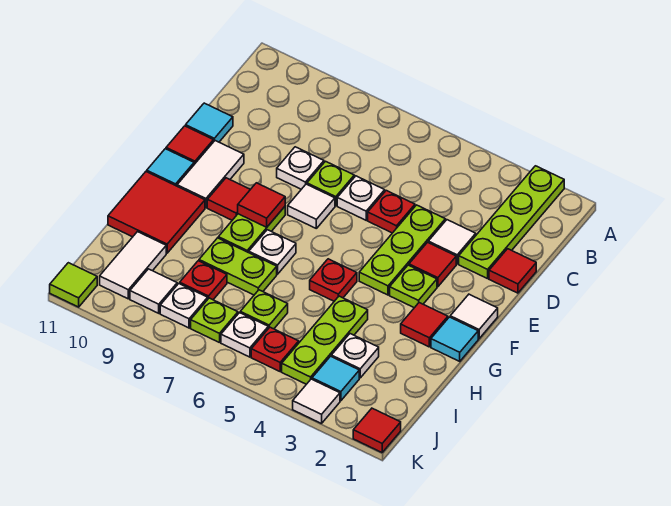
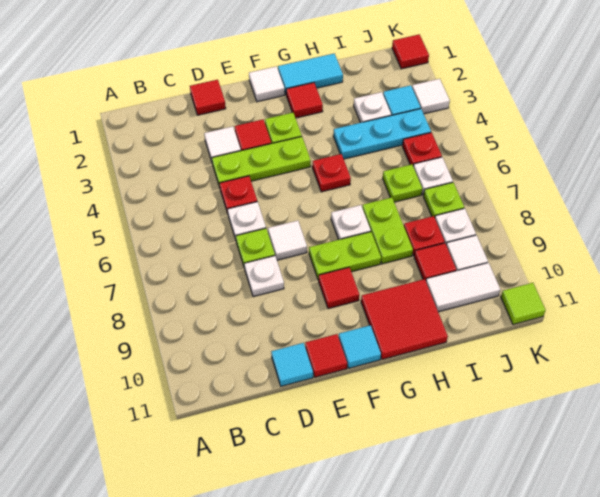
lime 1x4 plate [459,166,564,279] -> none
white 1x2 tile [177,141,244,208] -> none
red 1x1 tile [238,183,285,227] -> red 1x1 tile moved to [414,243,456,280]
cyan 1x1 tile [431,317,478,361] -> cyan 1x2 tile [278,54,343,94]
lime 1x3 plate [282,296,368,384] -> cyan 1x3 plate [333,109,431,159]

